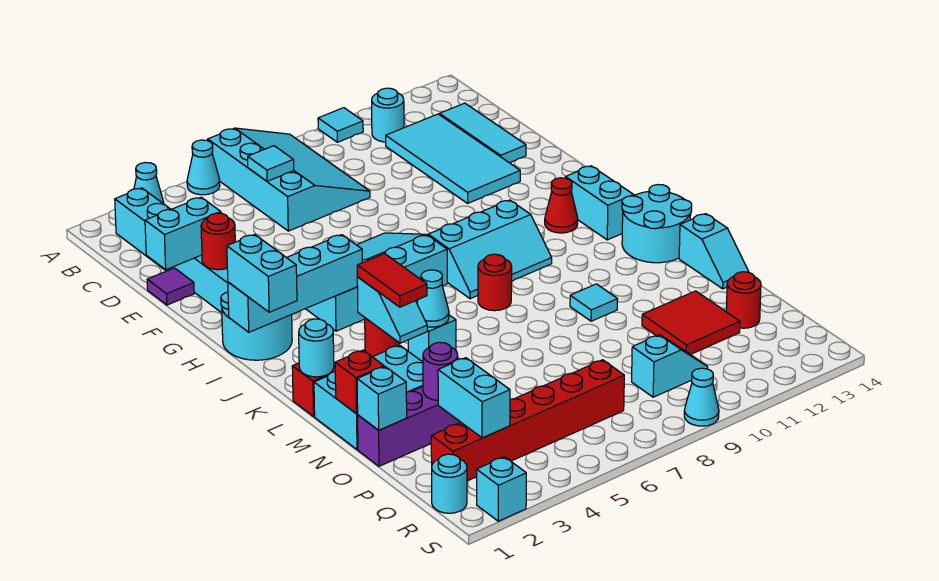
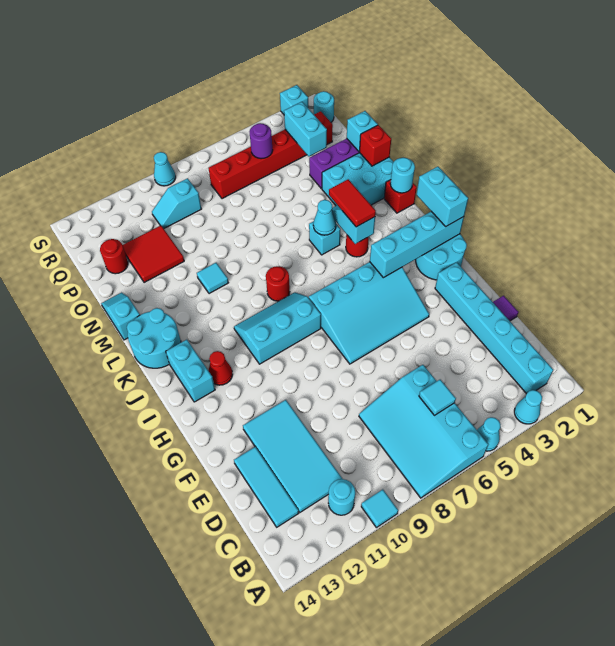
cyan 1x2 brick [145,197,221,270] -> none
red 1x1 round brick [201,213,235,270] -> none
purple 1x1 round brick [423,342,458,400] -> purple 1x1 round brick moved to [249,123,273,159]

